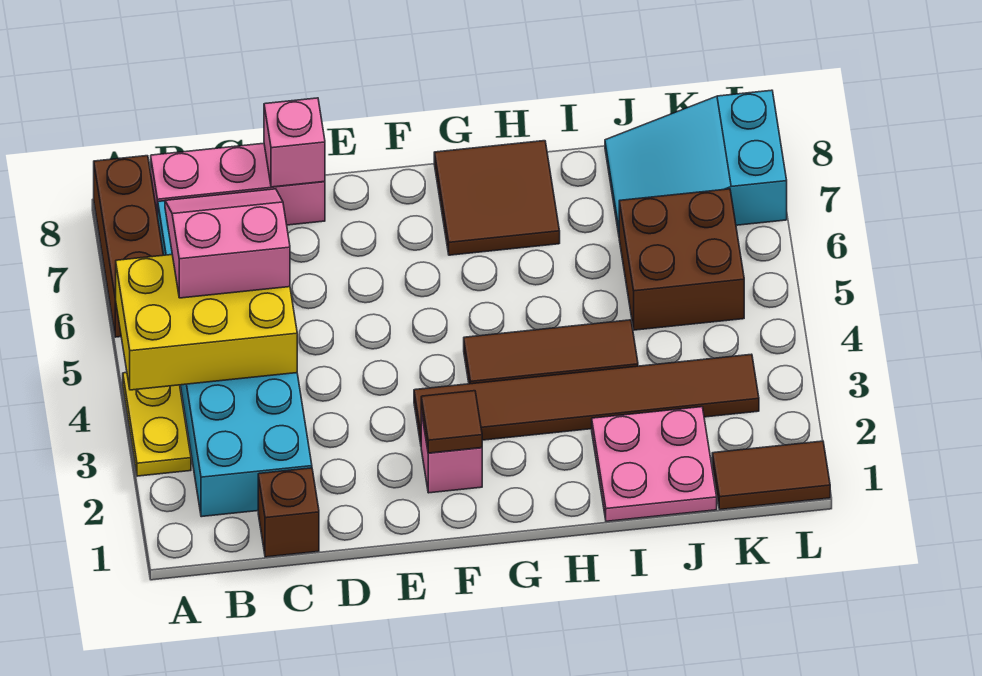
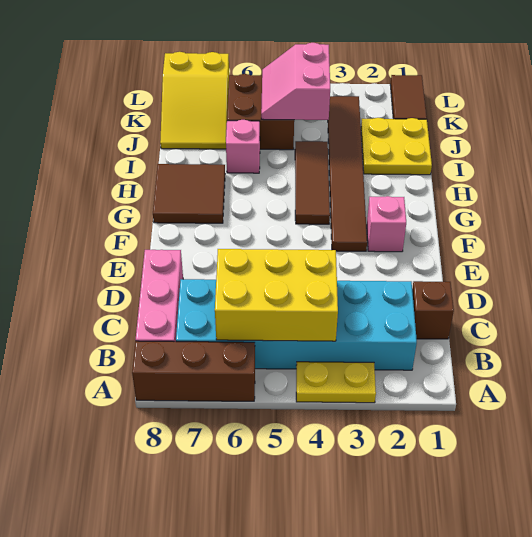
yellow 2x3 brick [116,255,297,390] -> yellow 2x3 brick turned to [215,249,338,341]
pink 2x2 slope [165,189,290,298] -> pink 2x2 slope moved to [261,43,330,120]
pink 1x1 brick [264,98,325,187] -> pink 1x1 brick moved to [226,120,260,173]
brown 1x1 tile [421,391,482,453] -> none
pink 2x2 plate [592,407,717,521] -> yellow 2x2 plate [361,118,432,175]
cyan 2x3 slope [605,90,787,234] -> yellow 2x3 slope [160,52,229,149]

